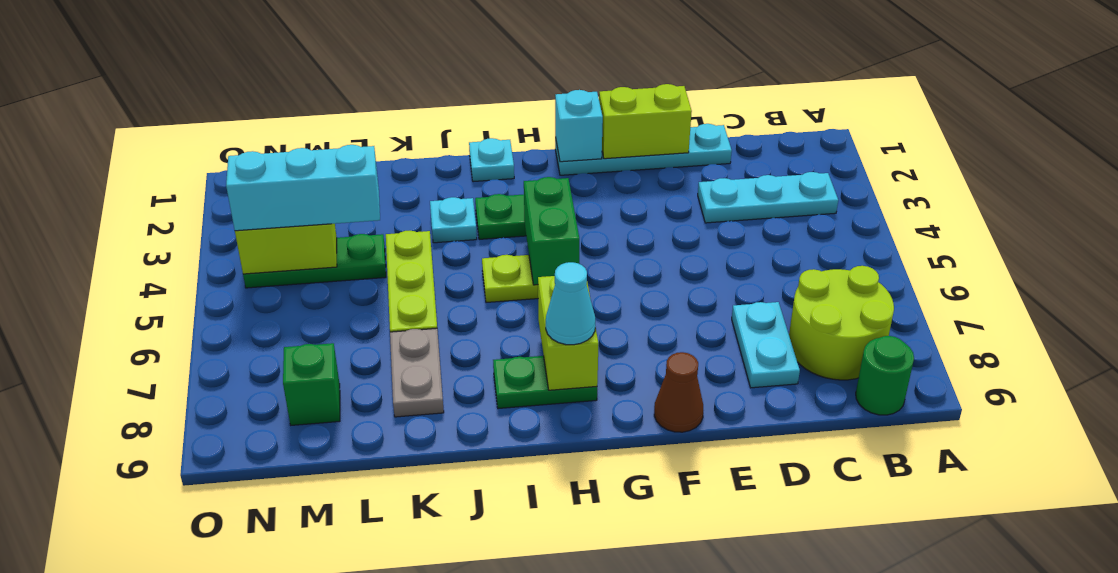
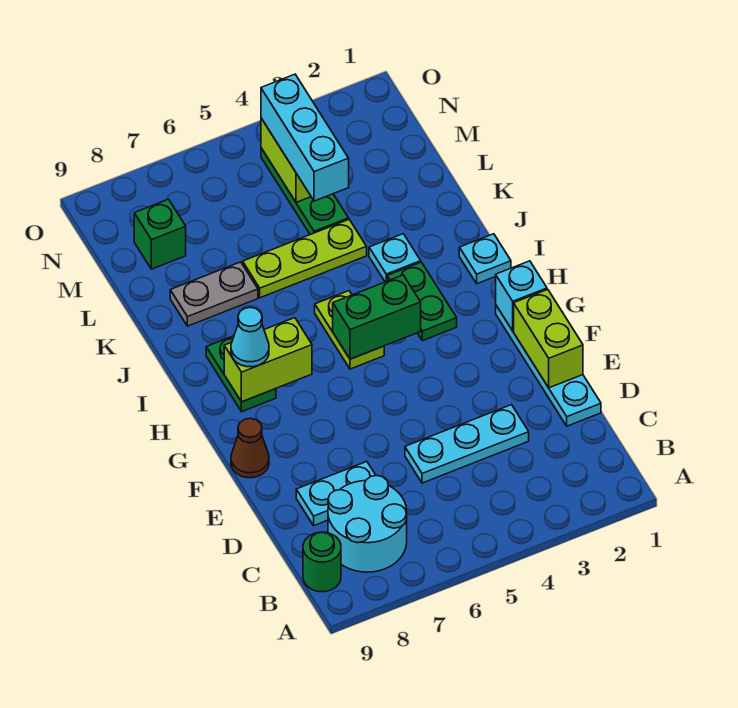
cyan 1x3 plate [698,172,838,223] -> cyan 1x3 plate turned to [405,405,529,483]
lime 2x2 round brick [789,266,894,380] -> cyan 2x2 round brick [328,476,407,572]

